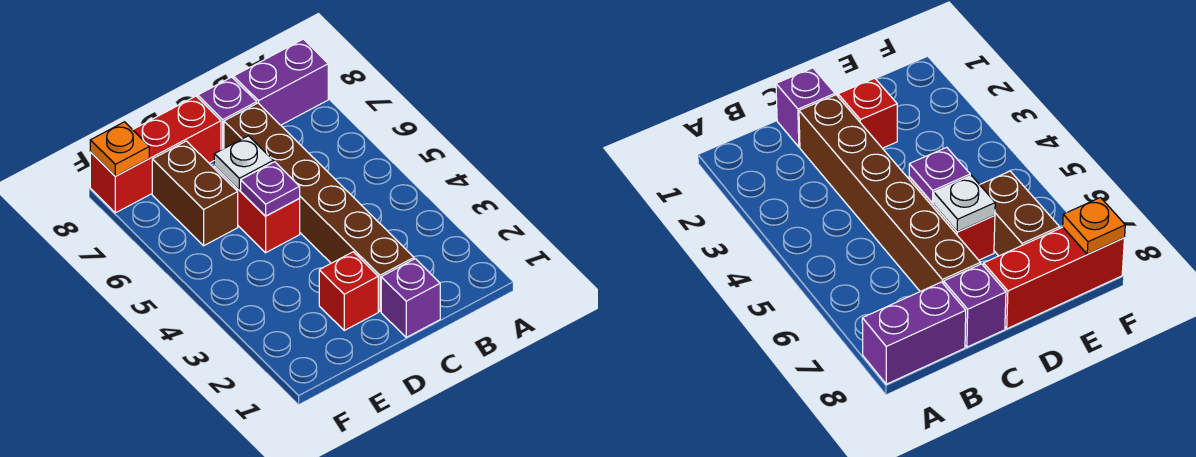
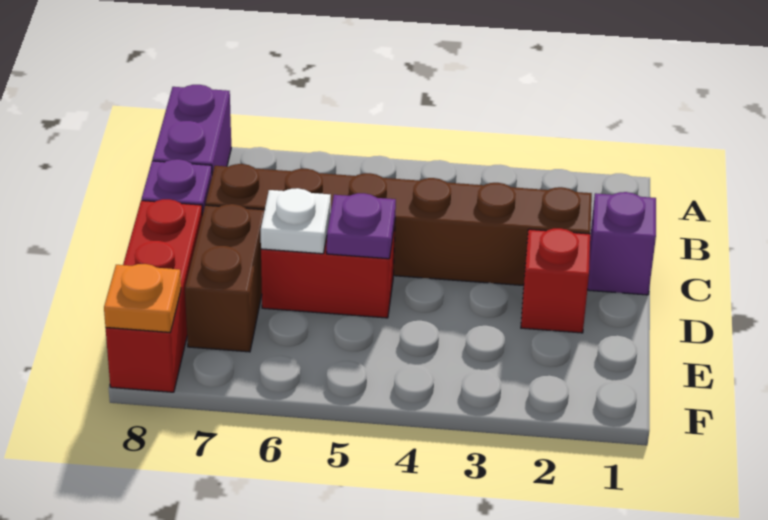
brown 1x2 brick [152,141,238,246] -> brown 1x2 brick turned to [185,204,265,352]

